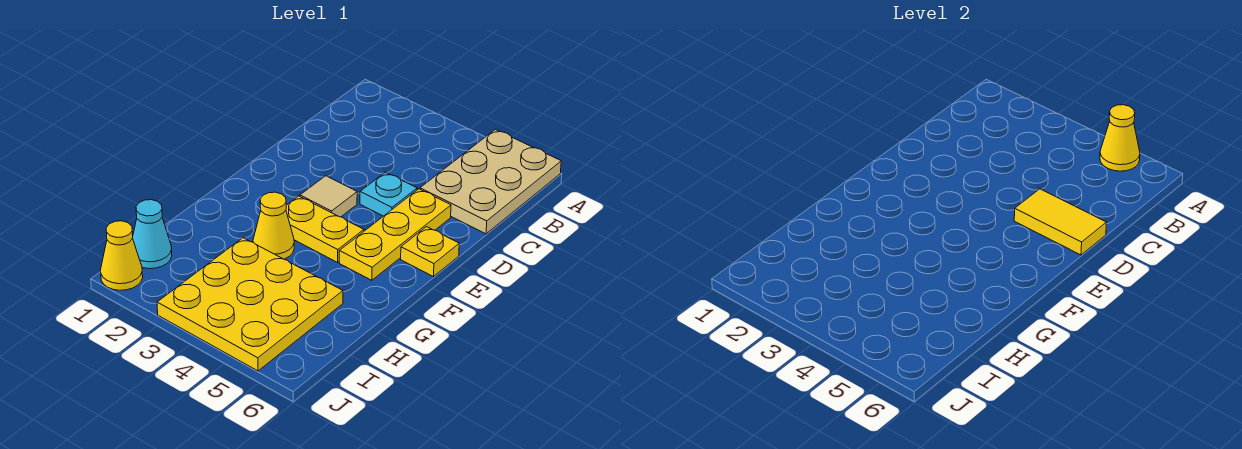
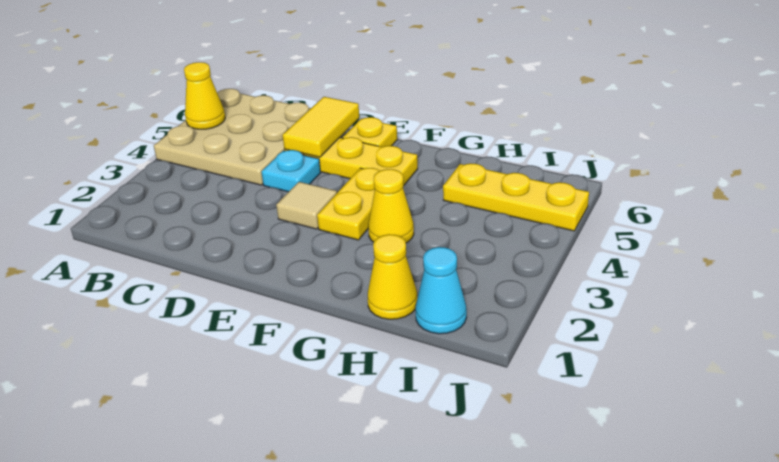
tan 2x3 plate [420,129,561,234] -> tan 3x3 plate [154,89,311,185]
yellow 3x3 plate [157,238,343,371] -> yellow 1x3 plate [443,163,589,231]
yellow 1x1 cone [101,221,143,290] -> yellow 1x1 cone moved to [368,234,417,319]

